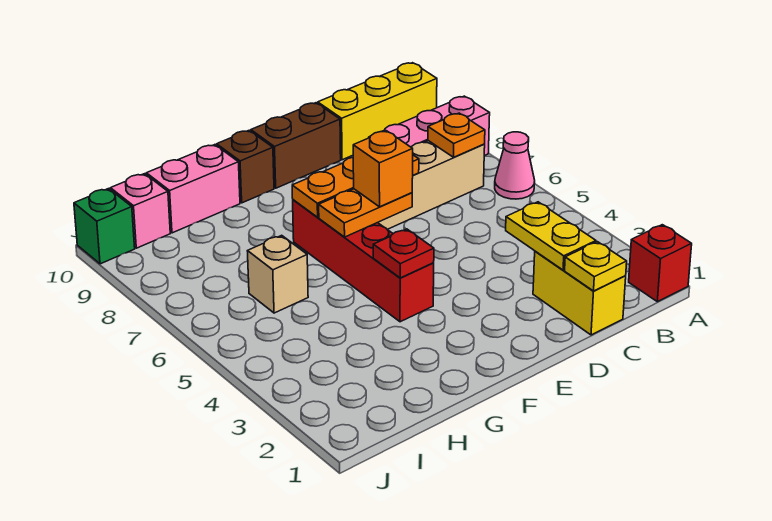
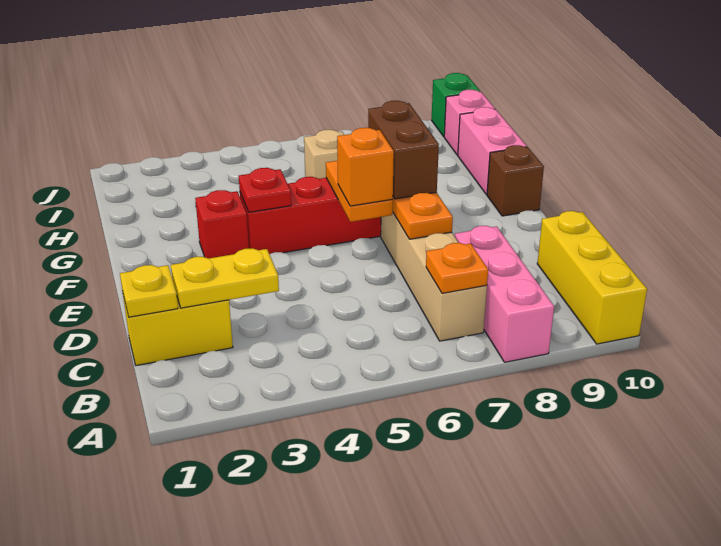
red 1x1 brick [629,225,692,302] -> red 1x1 brick moved to [195,190,249,258]
pink 1x1 cone [495,132,535,199] -> none
brown 1x2 brick [251,103,341,188] -> brown 1x2 brick moved to [368,101,439,199]

